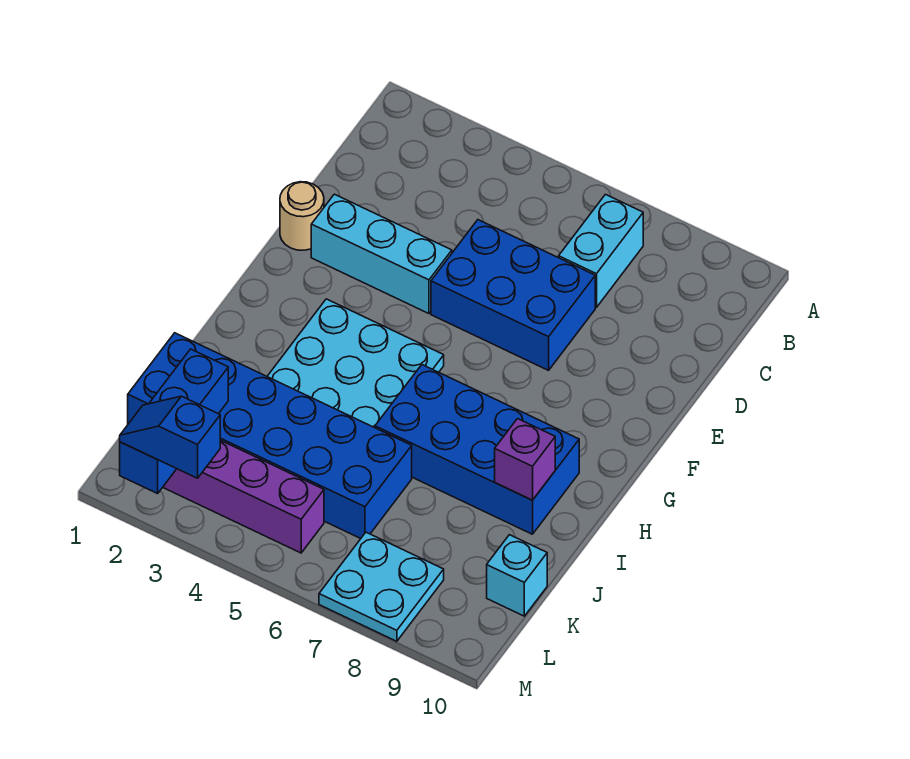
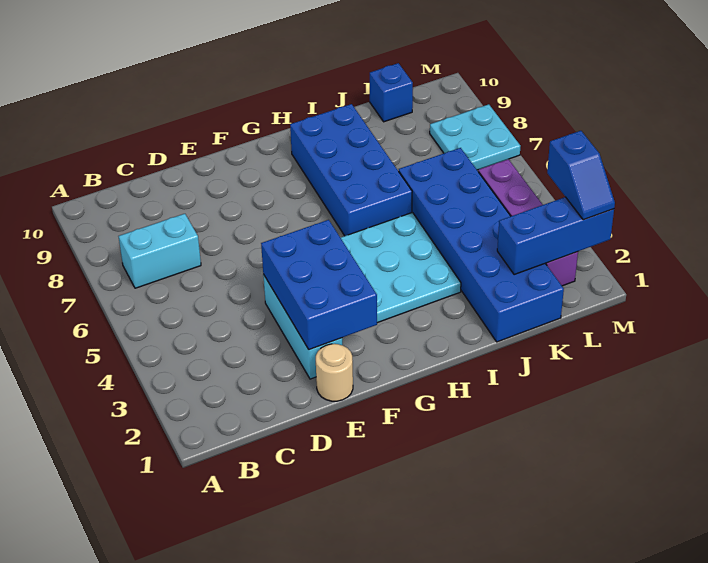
blue 2x3 brick [431,220,595,370] -> blue 2x3 brick moved to [261,220,377,350]
purple 1x1 brick [495,419,555,500] -> none
cyan 1x1 brick [487,535,547,616] -> blue 1x1 brick [370,63,413,122]

